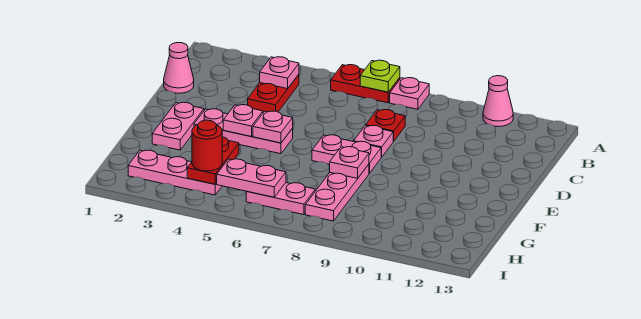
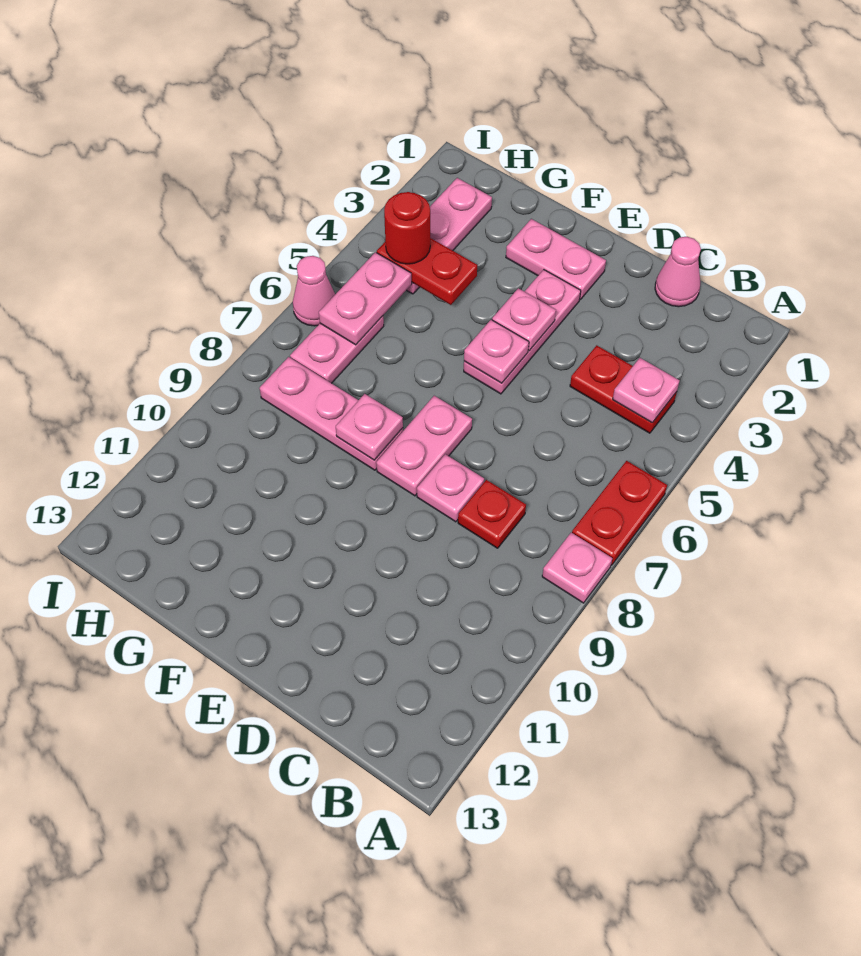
lime 1x1 plate [360,60,400,92] -> none
pink 1x1 cone [483,76,513,127] -> pink 1x1 cone moved to [293,256,335,326]

